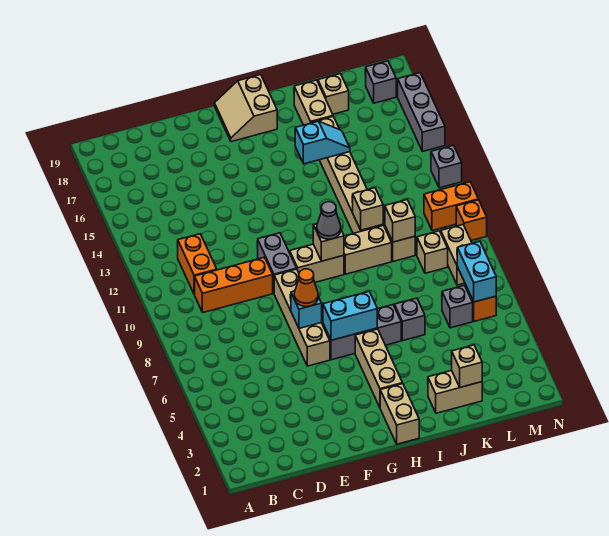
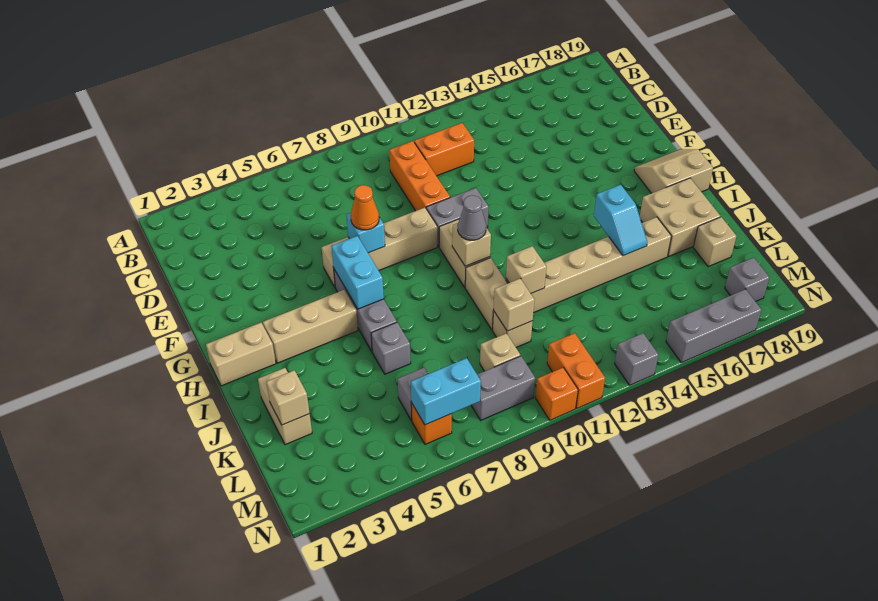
tan 1x2 brick [294,80,333,125] -> tan 2x2 brick [640,178,720,257]
tan 1x2 brick [441,225,472,285] -> grey 1x2 brick [471,356,535,420]

